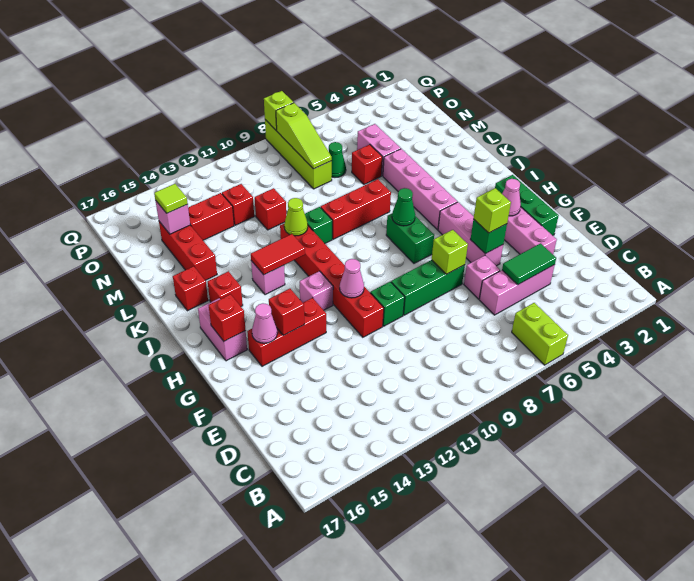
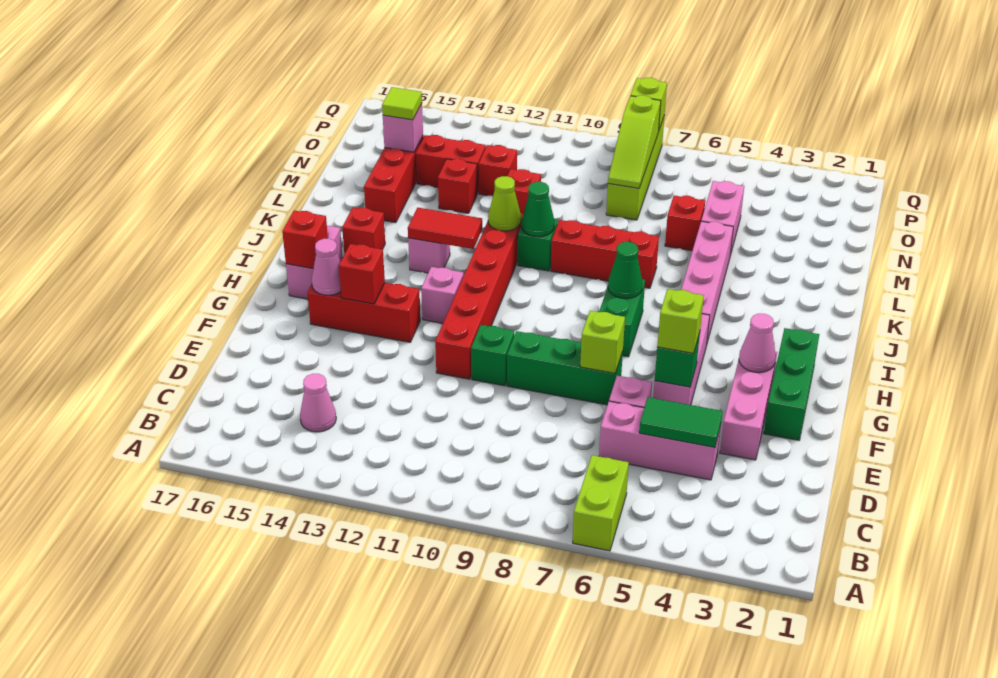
pink 1x1 cone [340,259,364,298] -> pink 1x1 cone moved to [300,374,336,432]
red 1x1 brick [173,266,208,311] -> red 1x1 brick moved to [438,159,477,213]
green 1x1 cone [329,142,346,177] -> green 1x1 cone moved to [522,182,554,237]

